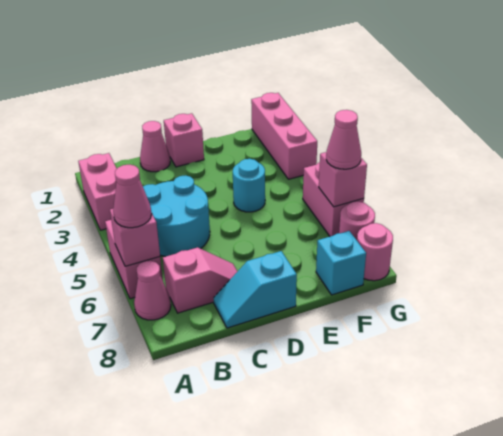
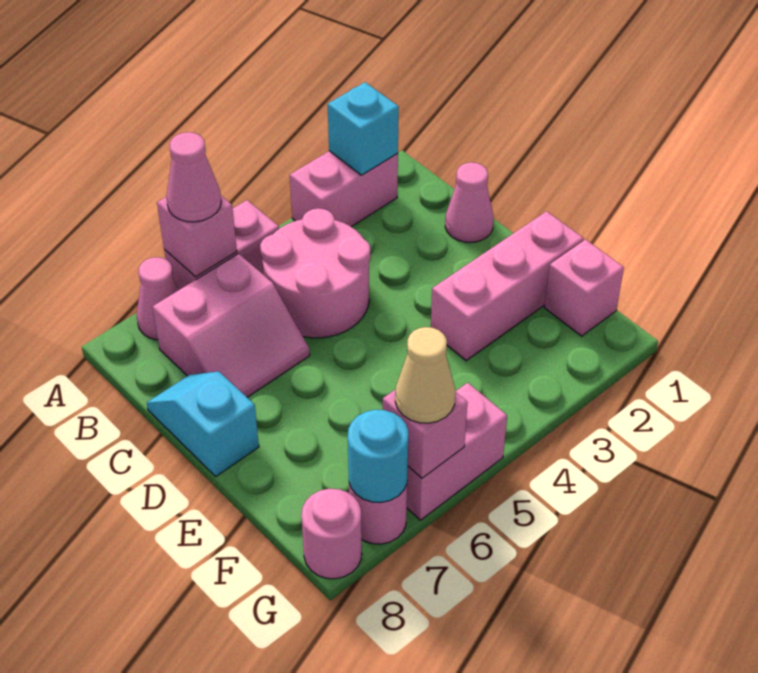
cyan 2x2 round brick [143,175,210,257] -> pink 2x2 round brick [260,208,370,338]
pink 1x2 slope [163,247,238,313] -> pink 2x2 slope [153,254,310,397]
pink 1x1 brick [164,113,204,167] -> pink 1x1 brick moved to [545,240,624,336]
cyan 1x1 round brick [233,159,265,212] -> cyan 1x1 round brick moved to [348,410,408,502]
cyan 1x1 brick [316,231,366,295] -> cyan 1x1 brick moved to [328,82,399,175]
pink 1x3 brick [251,93,317,179] -> pink 1x3 brick moved to [431,211,584,361]
pink 1x1 cone [326,110,361,169] -> tan 1x1 cone [395,327,455,423]

